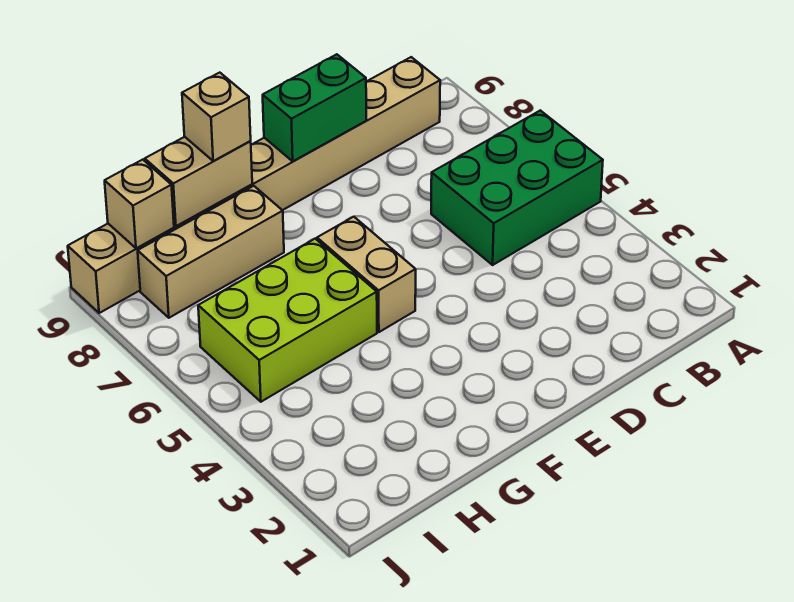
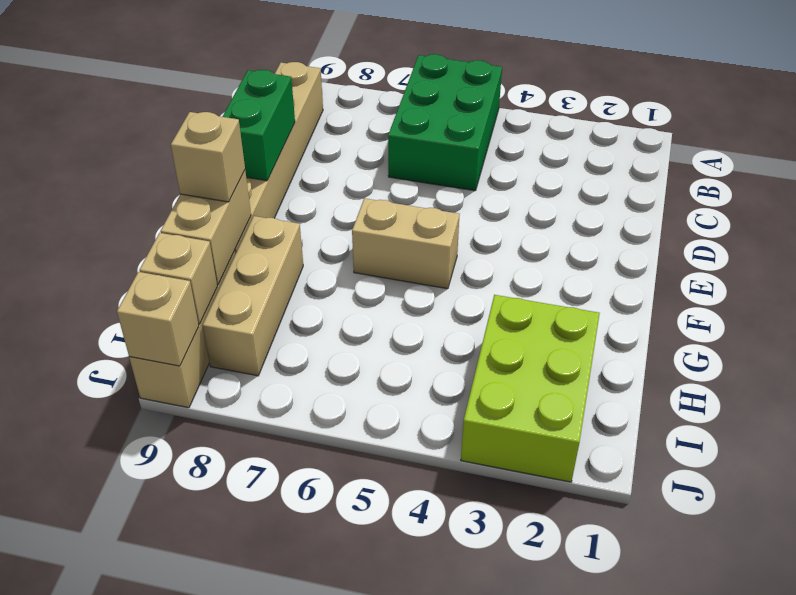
lime 2x3 brick [198,239,377,402] -> lime 2x3 brick moved to [461,295,600,482]
none -> tan 1x1 brick [117,272,199,366]

